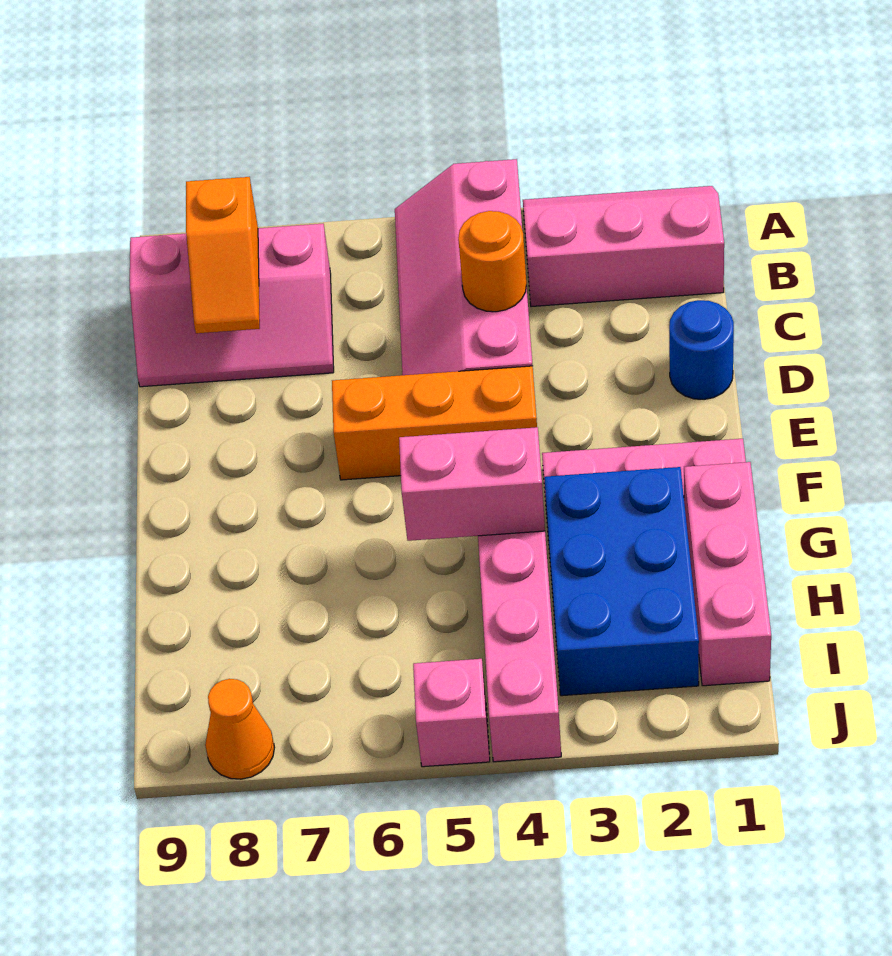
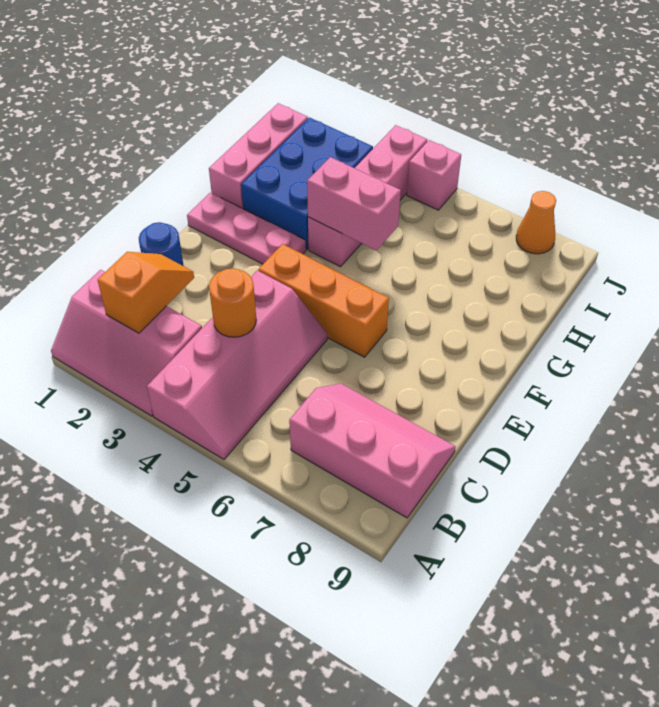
orange 1x2 slope [186,177,260,333] -> orange 1x2 slope moved to [97,252,194,333]

